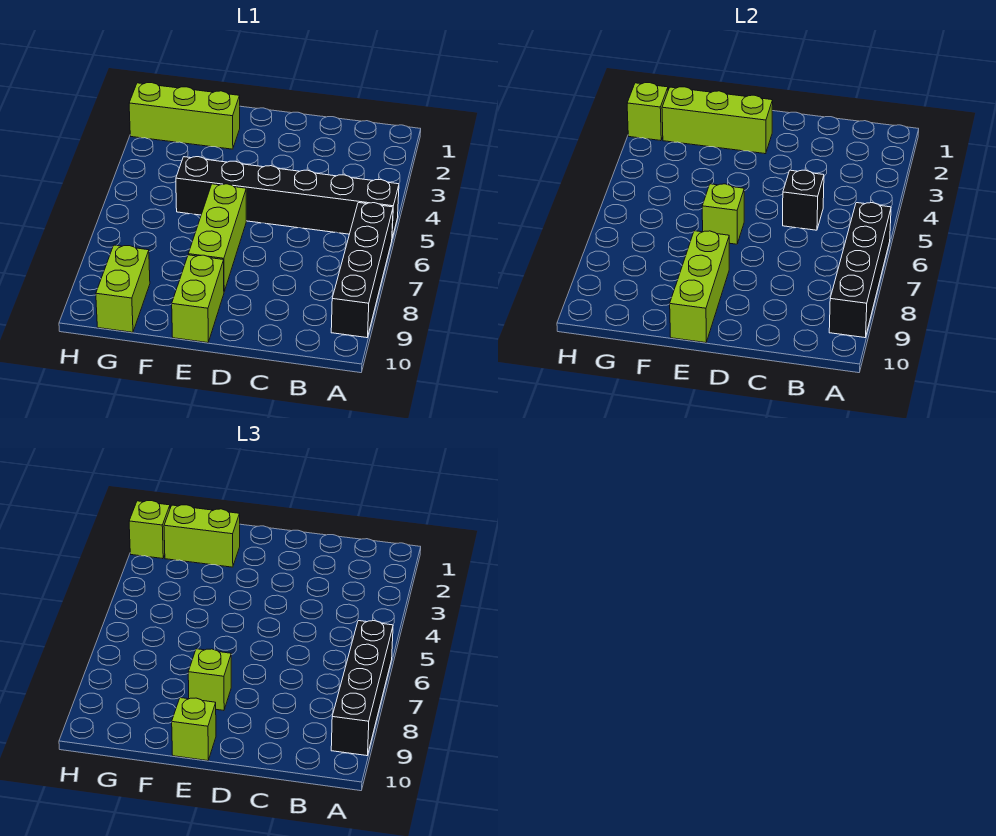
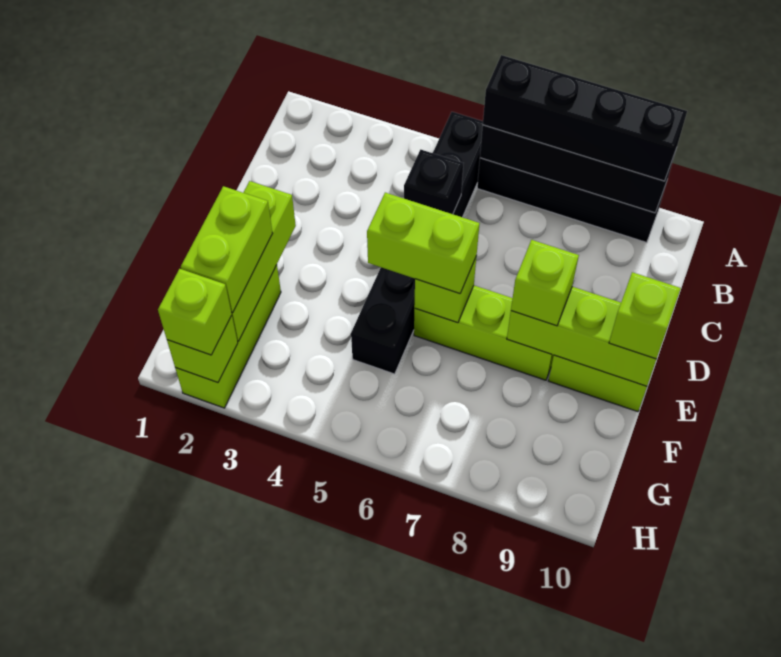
lime 1x2 brick [96,245,150,332] -> lime 1x2 brick moved to [367,193,480,294]

